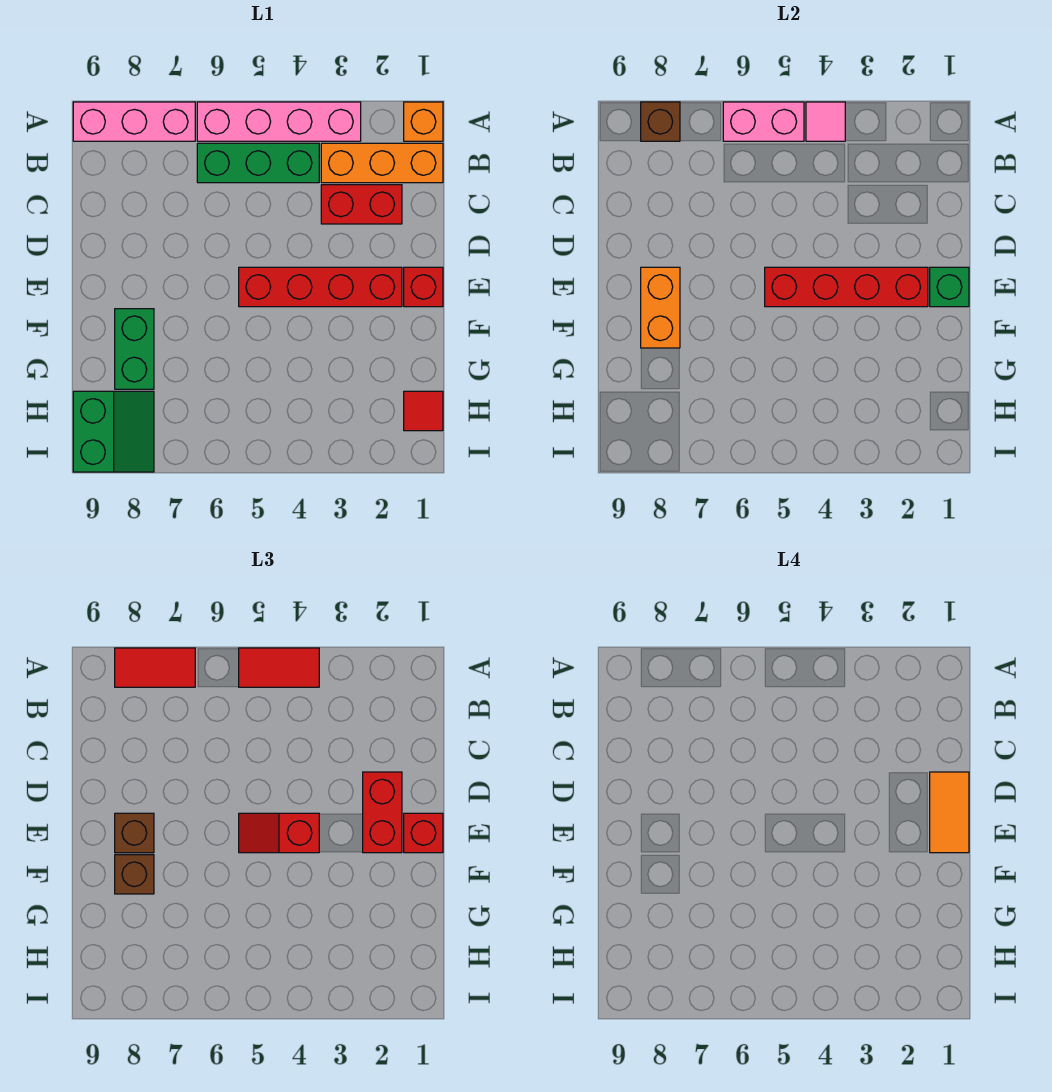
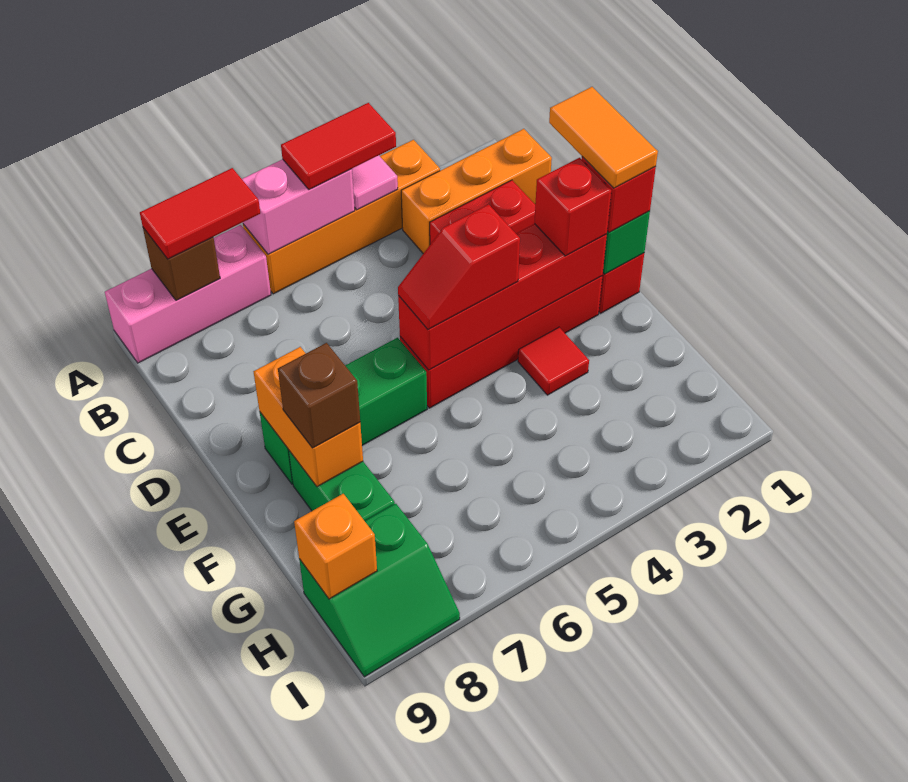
orange 1x1 brick [404,102,443,141] -> orange 1x1 brick moved to [294,494,377,599]
pink 1x4 brick [197,102,361,141] -> orange 1x4 brick [243,140,440,294]
green 1x3 brick [197,143,319,183] -> green 1x3 brick moved to [260,338,427,484]
red 1x2 brick [363,772,402,853] -> red 1x1 brick [534,158,611,256]
brown 1x1 brick [115,813,154,853] -> none
red 1x1 tile [404,391,443,431] -> red 1x1 tile moved to [518,327,589,395]
green 2x2 slope [73,391,154,472] -> green 2x2 slope turned to [299,504,460,677]

